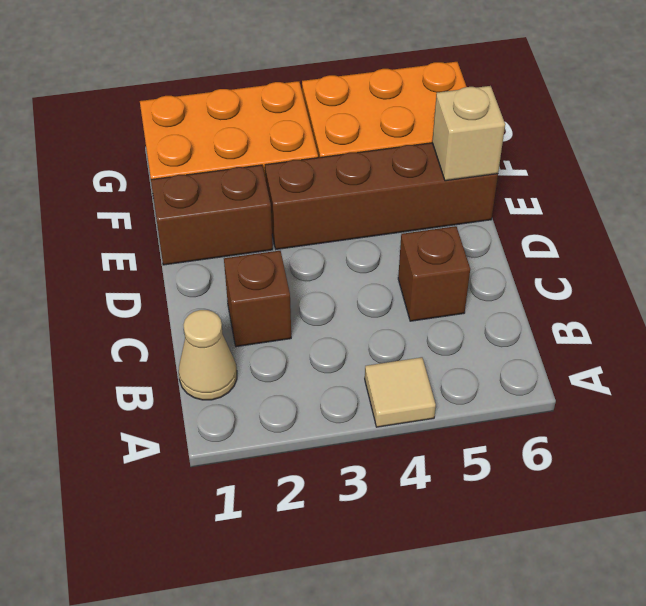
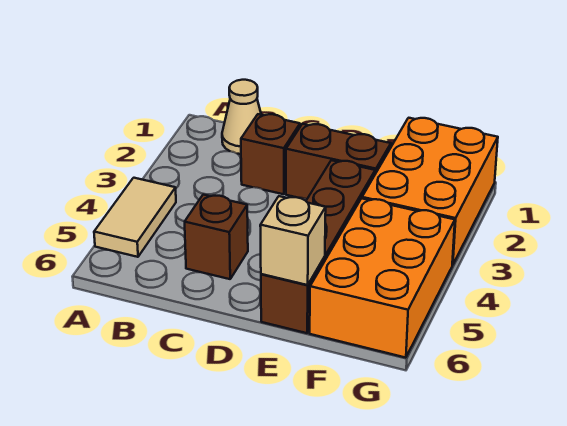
tan 1x1 tile [365,357,436,427] -> tan 1x2 tile [94,178,176,257]
brown 1x2 brick [151,165,273,265] -> brown 1x2 brick turned to [286,124,391,199]

